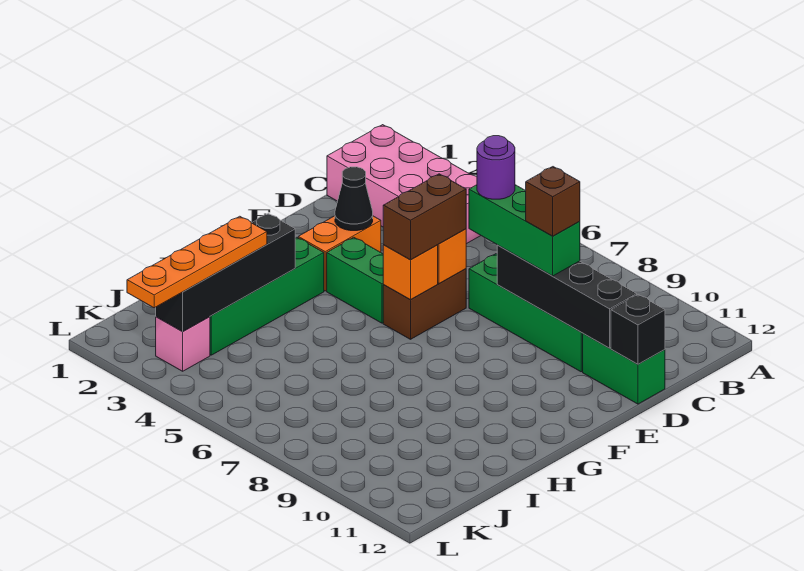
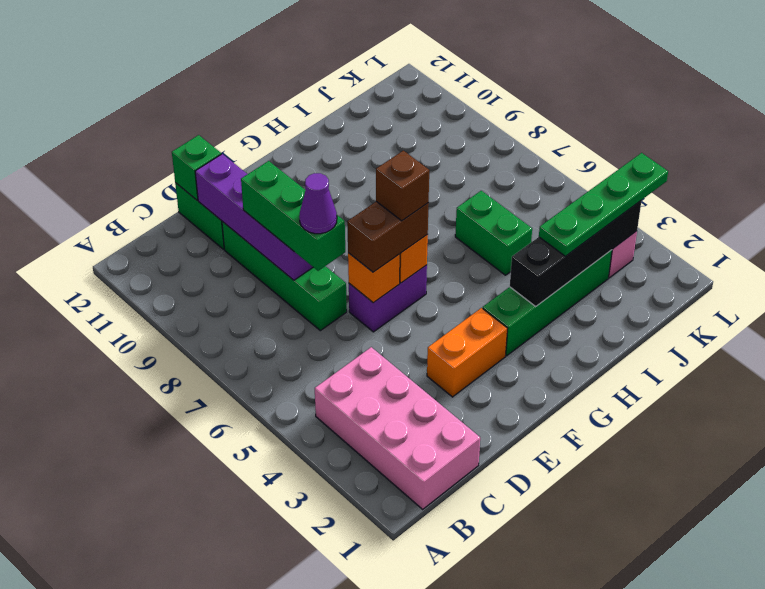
purple 1x1 round brick [477,136,515,199] -> purple 1x1 cone [299,173,337,234]
black 1x4 brick [497,245,637,348] -> purple 1x4 brick [195,154,313,280]
brown 1x1 brick [526,167,580,236] -> brown 1x1 brick moved to [376,151,429,221]
black 1x1 brick [611,295,665,364] -> green 1x1 brick [172,135,221,200]
black 1x1 cone [335,167,373,231] -> none
brown 1x2 brick [383,269,466,339] -> purple 1x2 brick [349,265,427,332]
green 1x2 brick [327,237,384,323] -> green 1x2 brick moved to [455,191,532,275]
orange 1x4 plate [127,216,267,308] -> green 1x4 plate [539,153,668,256]

